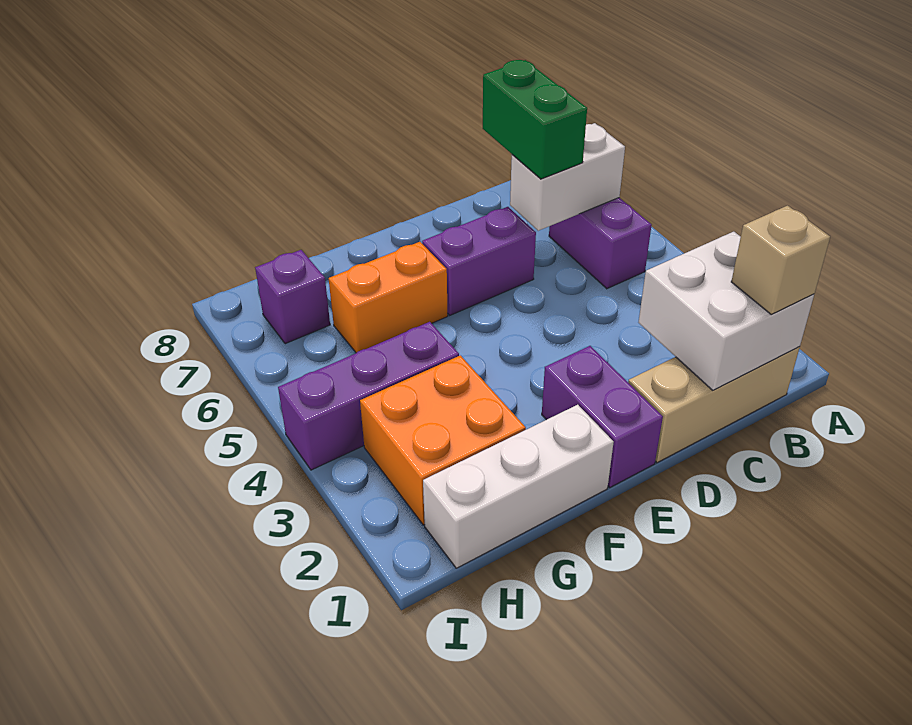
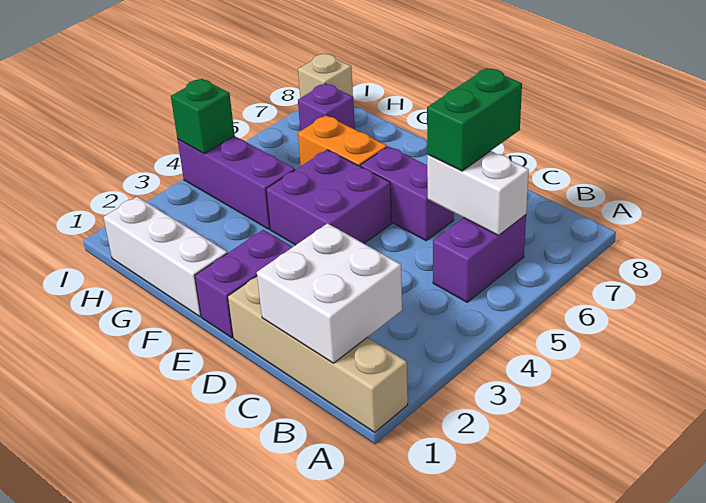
tan 1x3 brick [628,347,800,463] -> tan 1x4 brick [228,276,408,432]
tan 1x1 brick [731,206,830,314] -> tan 1x1 brick moved to [298,54,353,98]
none -> purple 2x2 brick [266,150,392,245]
orange 2x2 brick [360,355,526,525] -> none
none -> green 1x1 brick [171,79,235,154]

